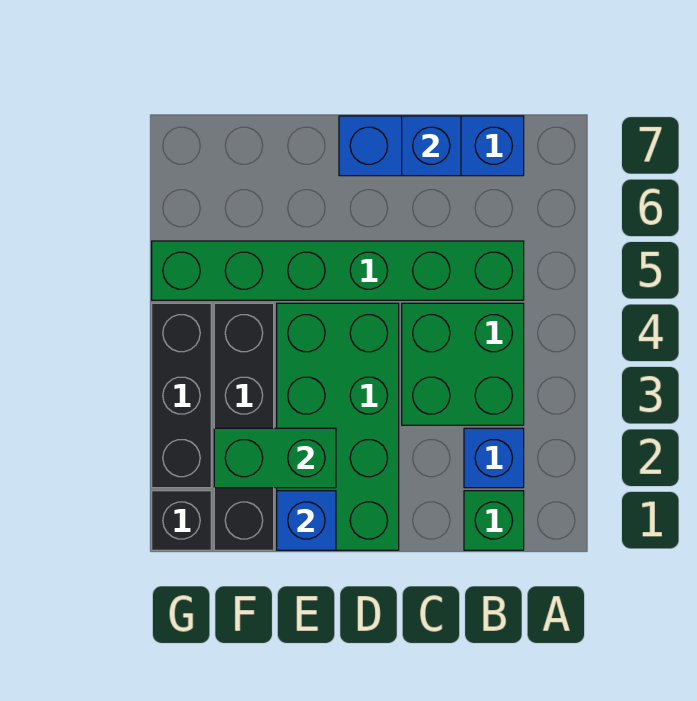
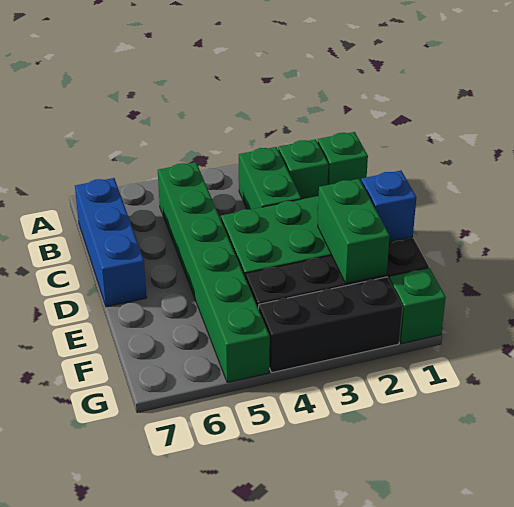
blue 1x1 brick [464,428,524,488] -> green 1x1 brick [278,139,328,199]
green 2x2 brick [402,303,524,425] -> green 1x2 brick [239,147,301,210]
blue 1x1 brick [402,116,461,176] -> none
black 1x1 brick [152,491,211,550] -> green 1x1 brick [389,268,446,344]

